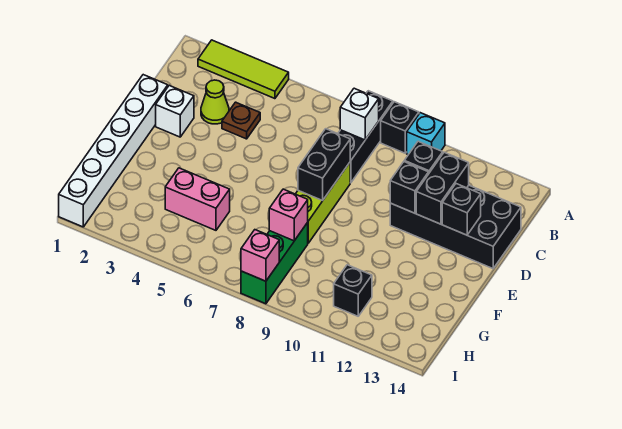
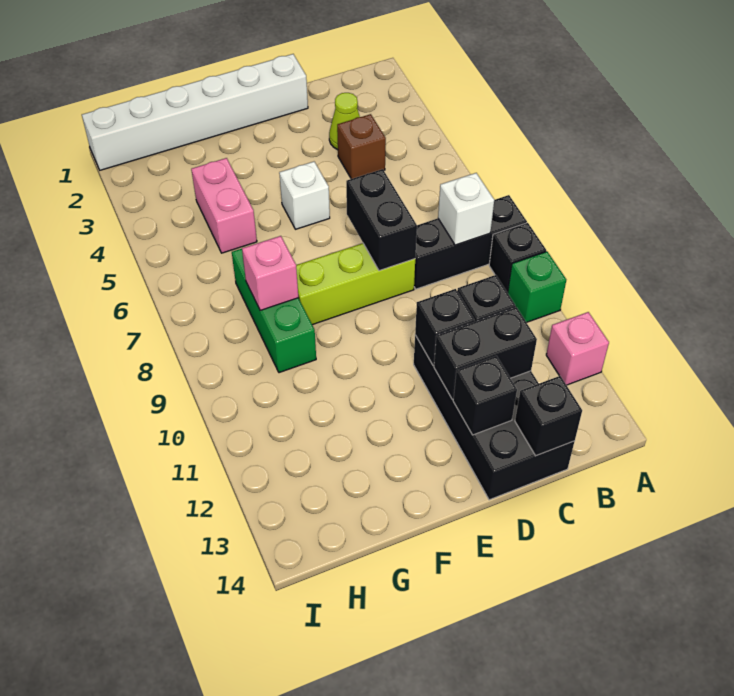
lime 1x3 tile [198,40,289,99] -> none
cyan 1x1 brick [407,113,445,155] -> green 1x1 brick [508,252,566,323]
brown 1x1 plate [222,102,260,139] -> brown 1x1 brick [337,114,386,179]
white 1x1 brick [156,86,194,137] -> white 1x1 brick moved to [279,162,330,229]
black 1x2 brick [298,129,350,200] -> black 1x2 brick turned to [346,169,417,271]
green 1x3 brick [241,223,308,304] -> green 1x3 brick turned to [232,249,316,373]
black 1x1 brick [334,265,372,316] -> black 1x1 brick moved to [515,376,582,456]
pink 1x1 brick [241,230,279,281] -> pink 1x1 brick moved to [546,312,609,385]

